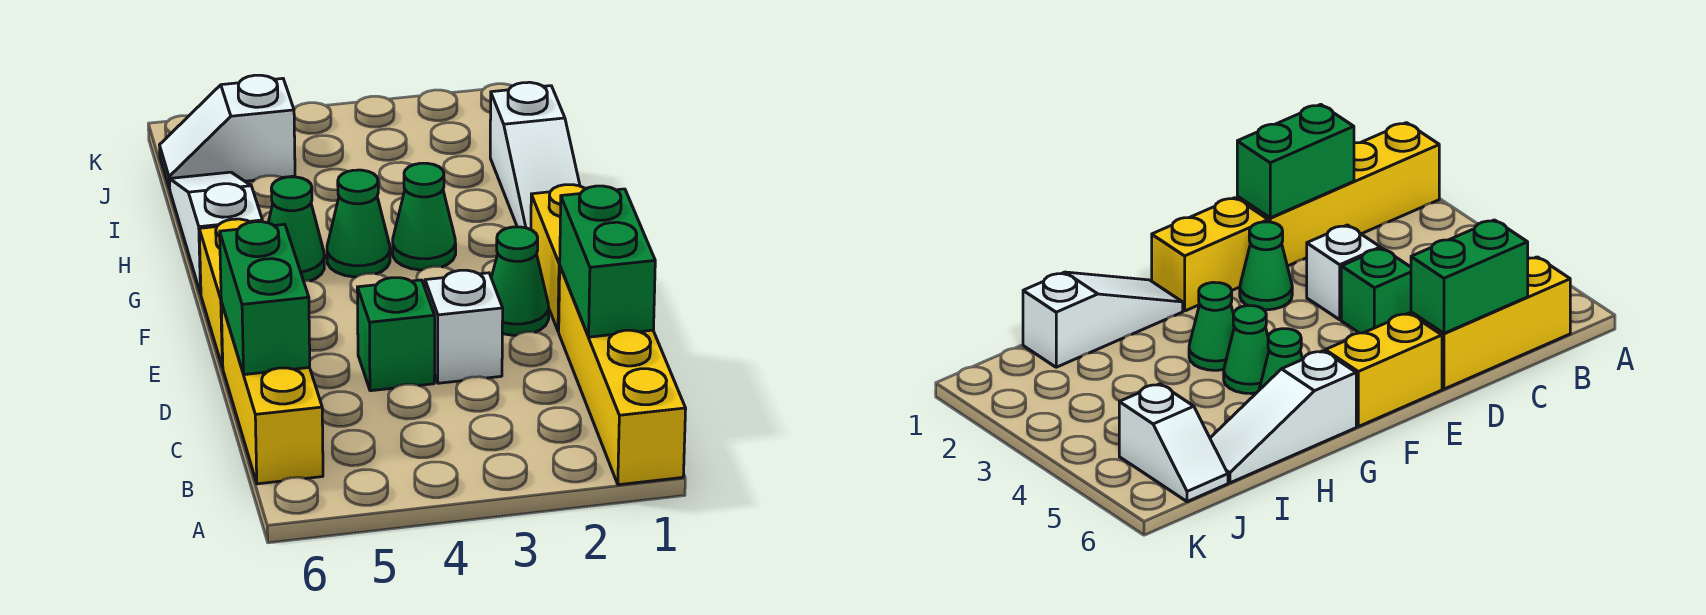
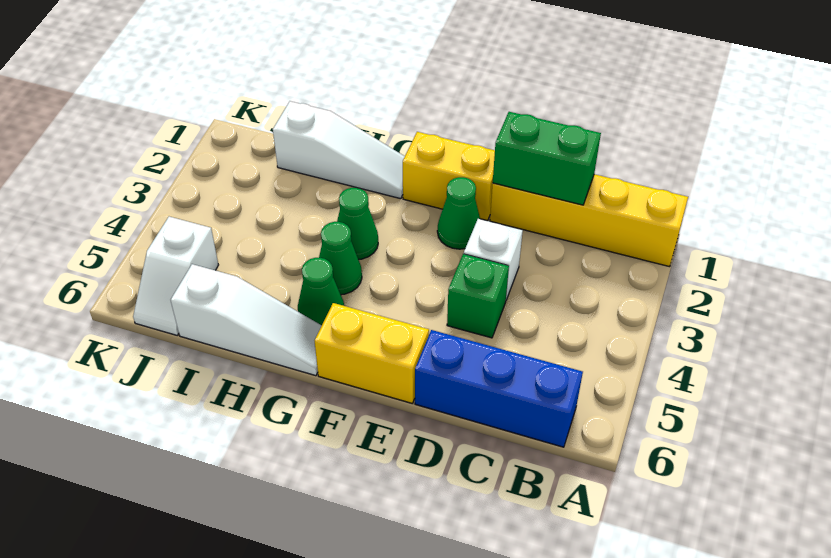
yellow 1x3 brick [221,302,323,484] -> blue 1x3 brick [415,330,583,447]
green 1x2 brick [220,222,310,375] -> none
white 1x3 slope [170,172,262,294] -> white 1x3 slope turned to [171,264,322,376]

